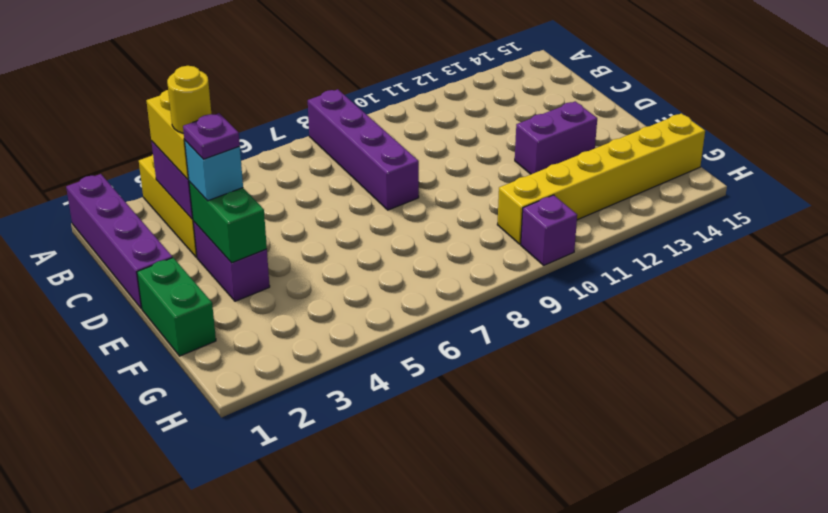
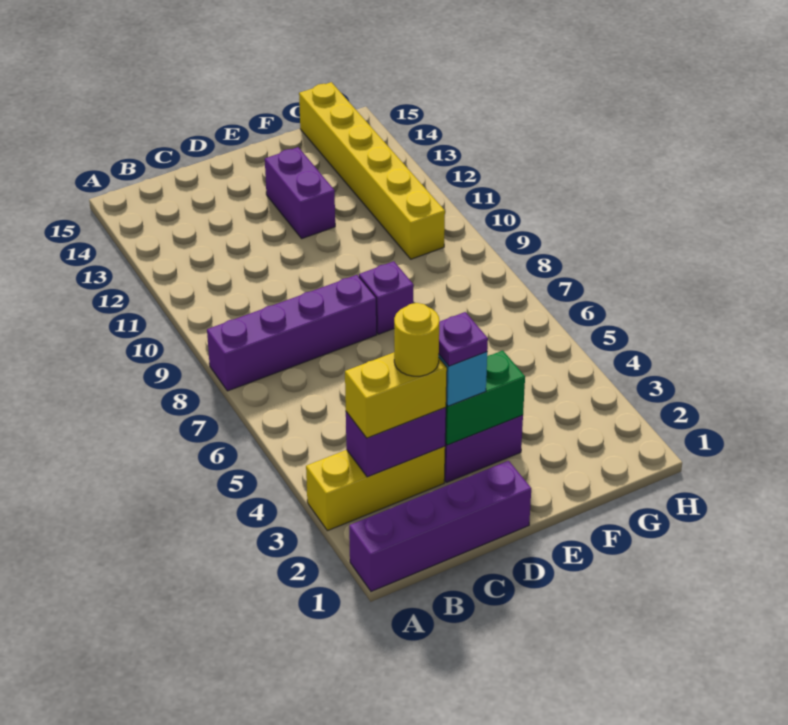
green 1x2 brick [137,258,216,356] -> none
purple 1x1 brick [521,195,577,265] -> purple 1x1 brick moved to [359,261,414,334]

